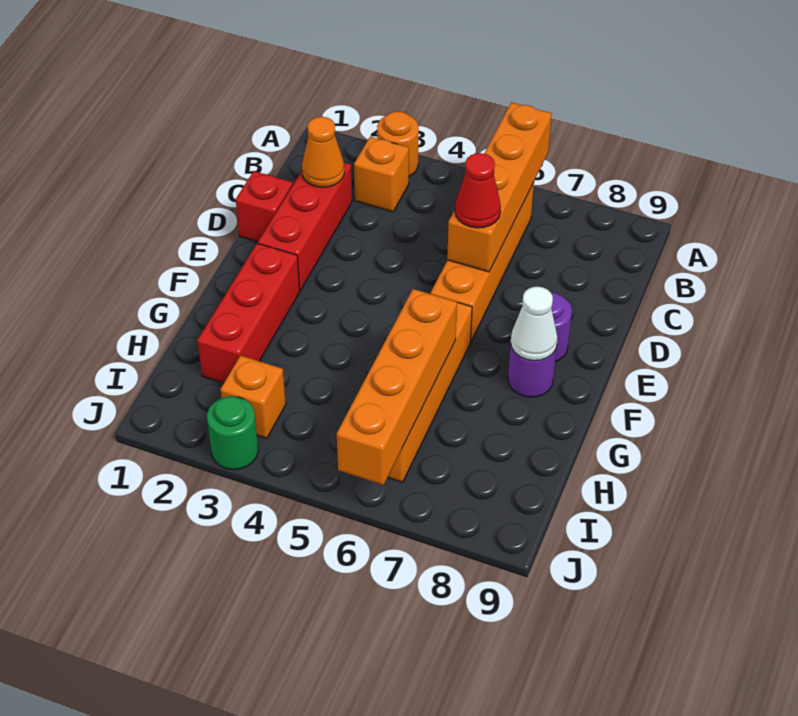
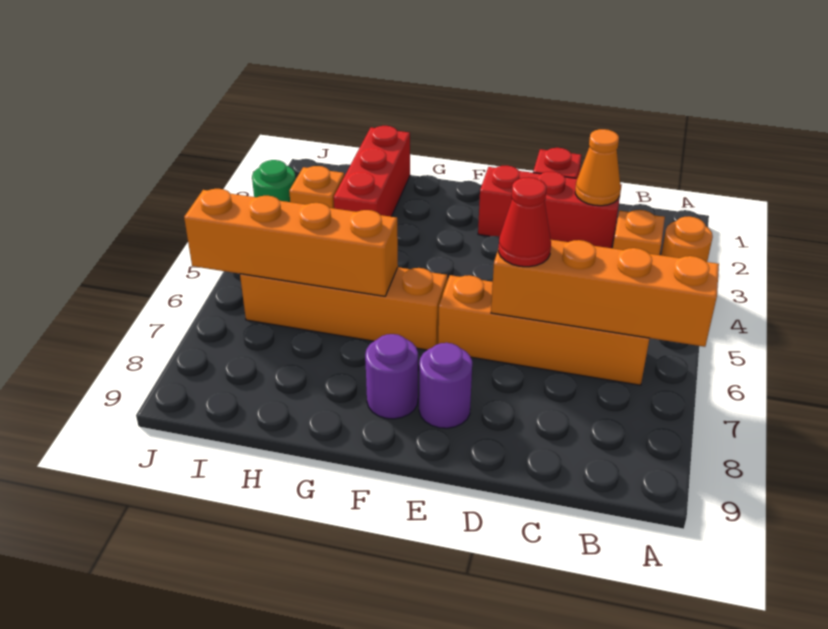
red 1x3 brick [197,243,300,383] -> red 1x3 brick turned to [334,126,410,217]
white 1x1 cone [511,287,558,361] -> none

